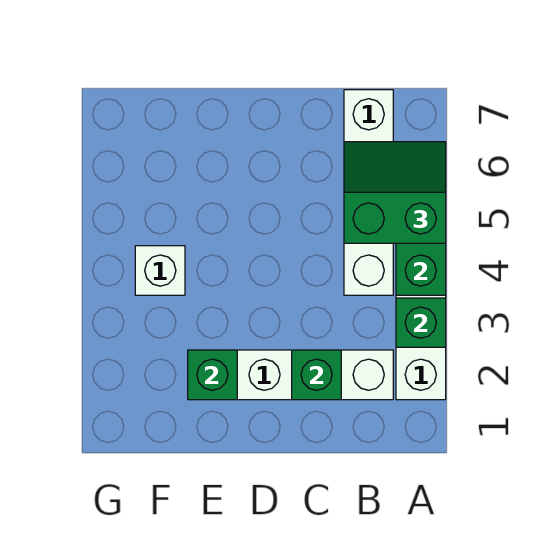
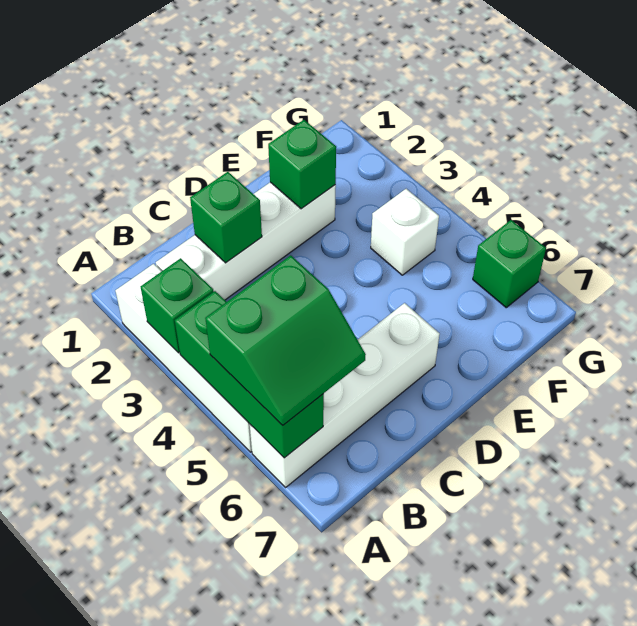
white 1x4 brick [344,90,393,295] -> white 1x4 brick turned to [250,303,440,487]
none -> green 1x1 brick [473,220,546,308]

